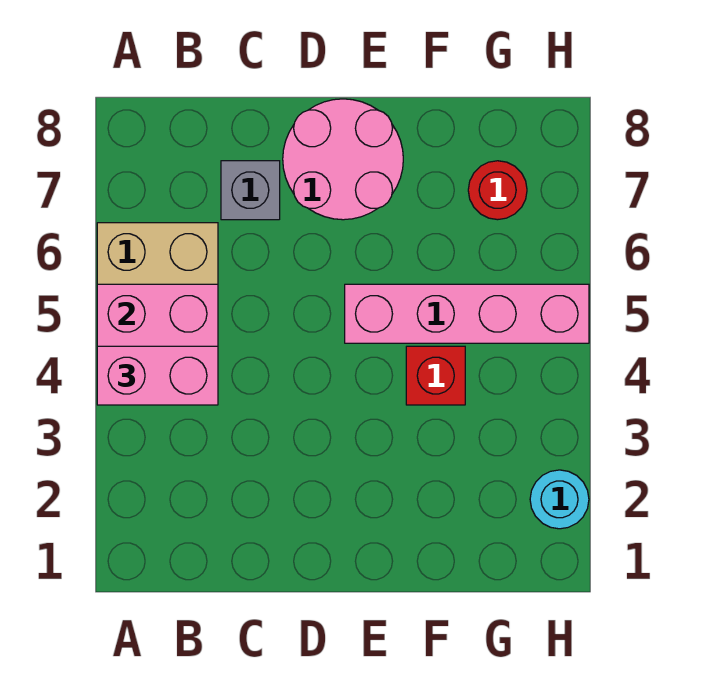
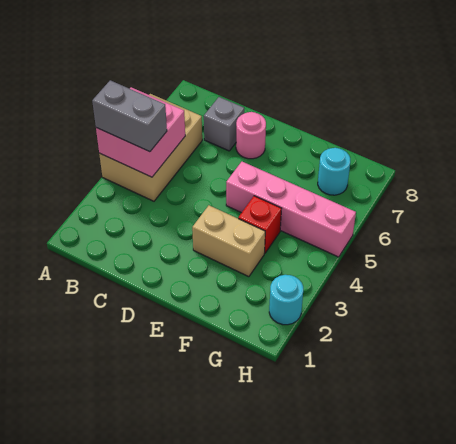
pink 1x2 brick [97,346,218,405] -> grey 1x2 brick [92,80,167,152]
pink 2x2 round brick [283,99,403,220] -> pink 1x1 round brick [236,112,266,159]
none -> tan 1x2 brick [192,205,265,277]
red 1x1 round brick [468,161,527,220] -> cyan 1x1 round brick [318,148,350,195]

